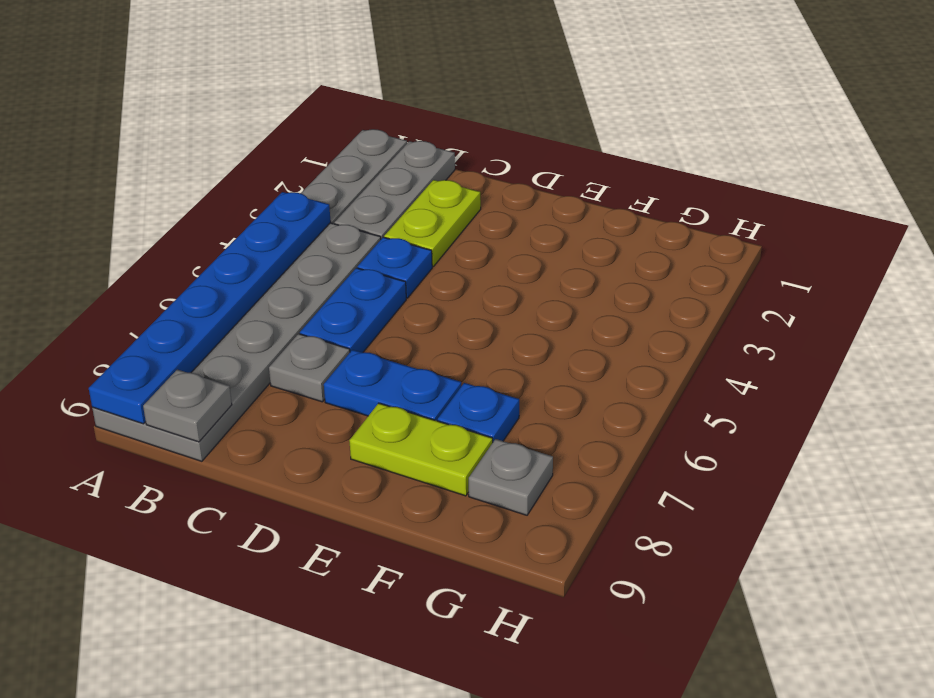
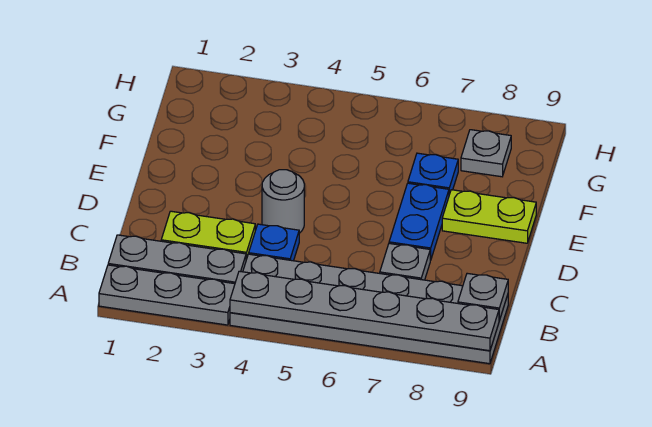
blue 1x6 plate [89,192,331,424] -> grey 1x6 plate [230,271,499,351]
blue 1x2 plate [300,268,406,352] -> none
none -> grey 1x1 round brick [262,170,304,233]
lime 1x2 plate [349,403,493,496] -> lime 1x2 plate turned to [442,190,536,243]

